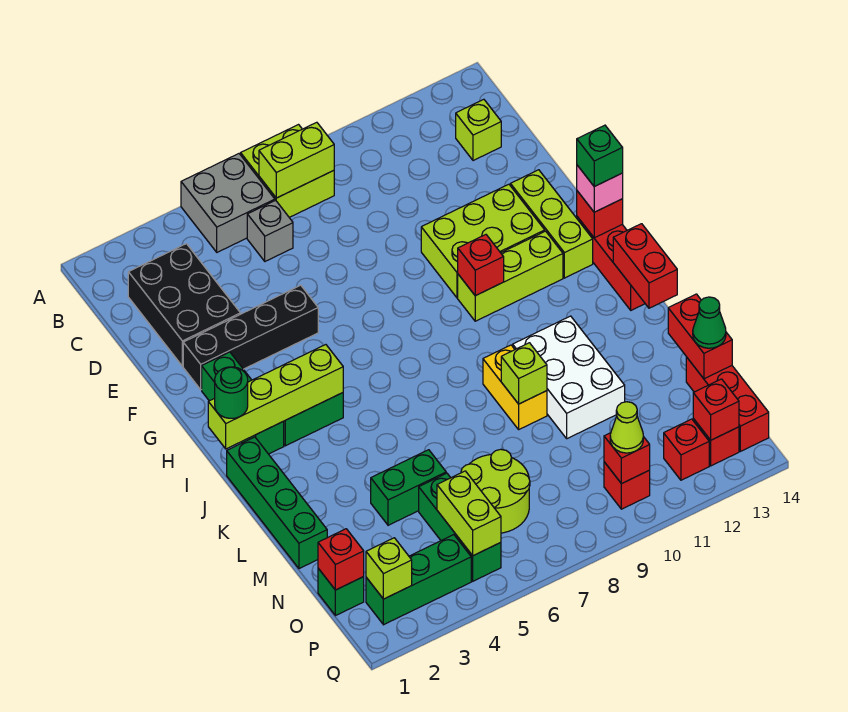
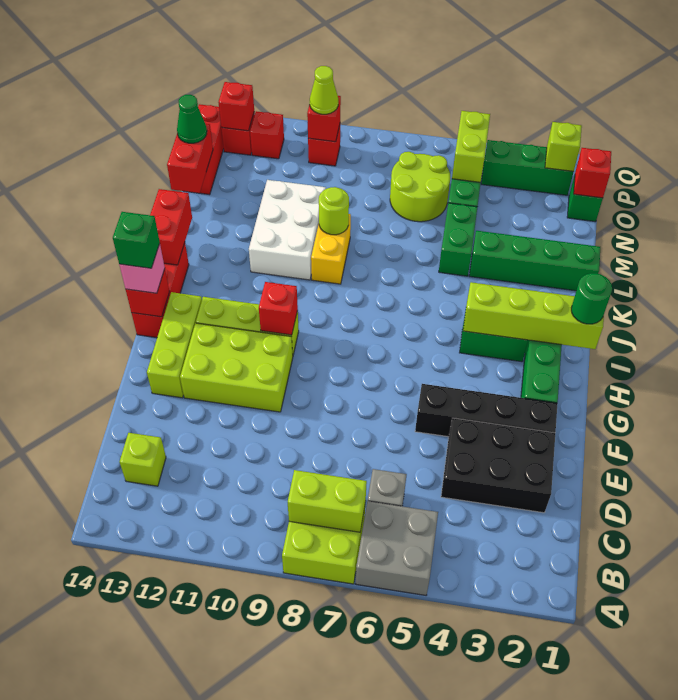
black 2x3 brick [128,244,240,366] -> black 2x3 brick turned to [441,418,555,513]
green 1x4 brick [227,437,327,569] -> green 1x4 brick turned to [469,231,600,291]
lime 1x1 brick [501,343,547,404] -> lime 1x1 round brick [319,187,349,235]
green 1x2 brick [371,450,446,525] -> green 1x2 brick turned to [439,203,477,276]

